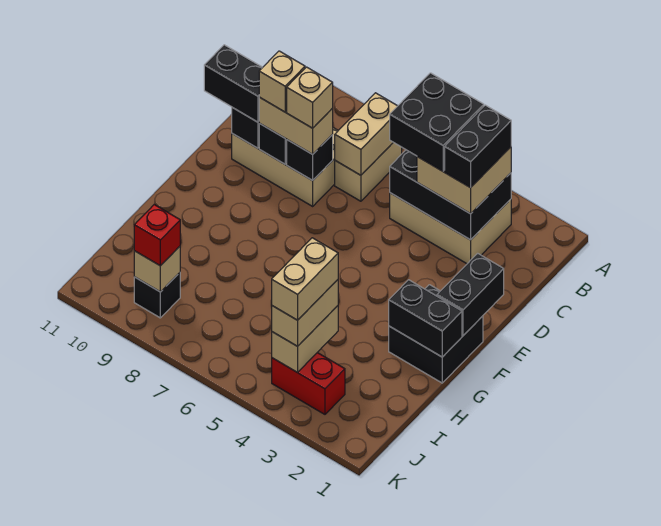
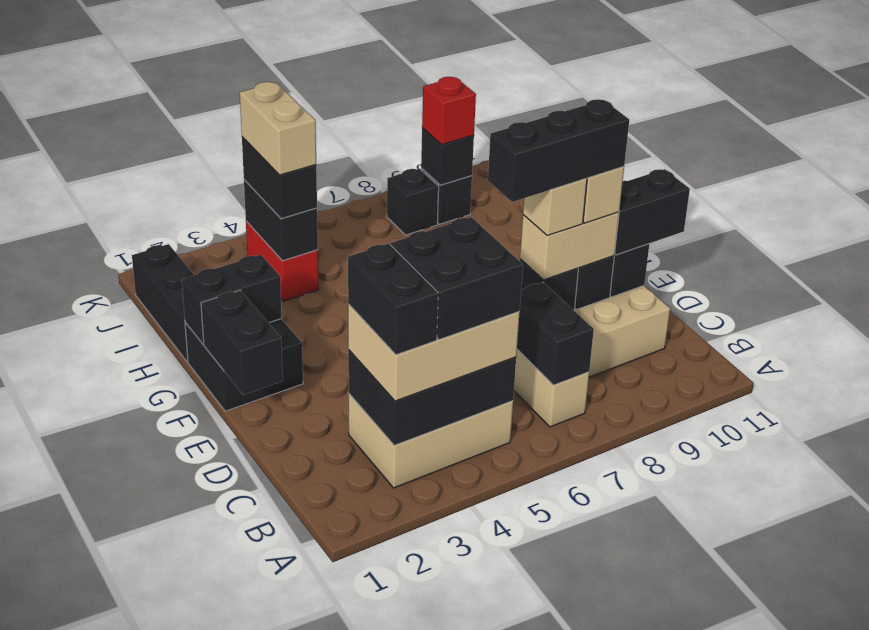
tan 2x2 brick [417,147,511,214] -> tan 2x3 brick [348,304,520,401]
tan 1x2 brick [335,93,397,175] -> black 1x2 brick [517,282,594,385]
none -> black 1x3 brick [488,99,629,202]
none -> black 1x3 brick [132,244,194,362]
tan 1x2 brick [272,306,338,372] -> black 1x2 brick [244,180,318,261]
tan 1x2 brick [272,280,338,346] -> black 1x2 brick [242,137,317,219]
red 1x2 brick [272,353,345,414] -> red 1x2 brick turned to [246,221,318,301]
none -> black 1x1 brick [387,169,439,235]
tan 1x1 brick [134,246,180,292] -> black 1x1 brick [421,128,474,185]

